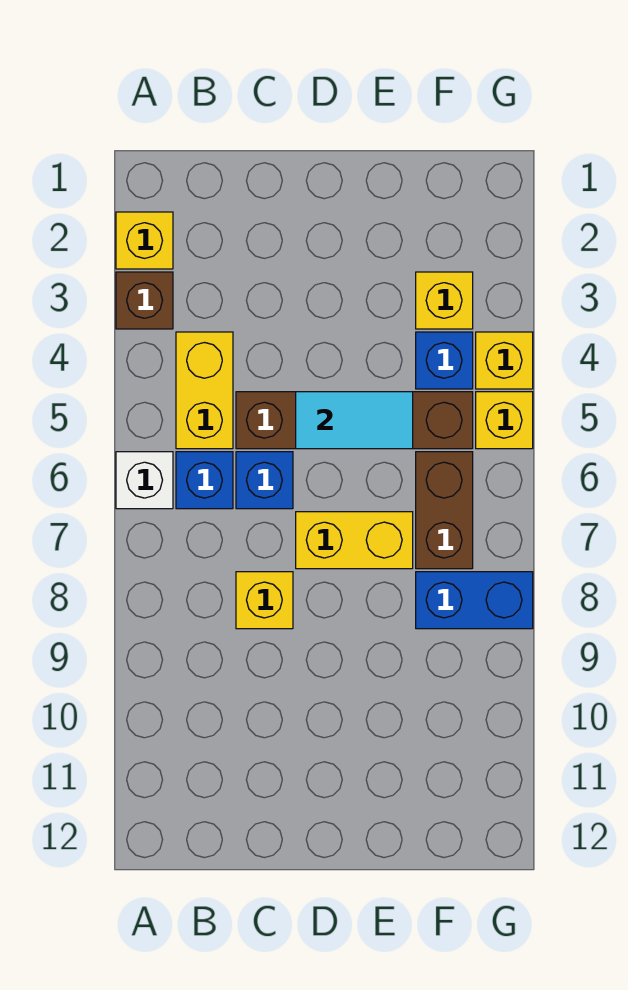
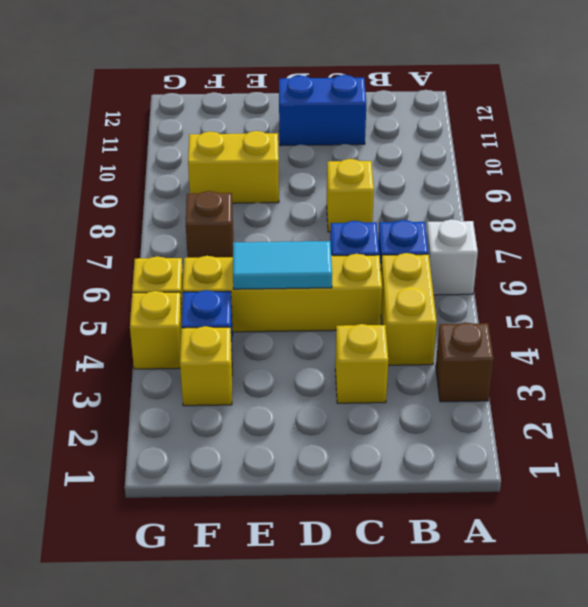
yellow 1x1 brick [116,212,173,269] -> yellow 1x1 brick moved to [335,324,388,403]
brown 1x4 brick [236,392,473,449] -> yellow 1x4 brick [183,254,382,332]
yellow 1x2 brick [296,512,413,569] -> yellow 1x2 brick moved to [188,131,279,203]
brown 1x2 brick [416,452,473,569] -> brown 1x1 brick [186,191,233,258]
blue 1x2 brick [416,572,533,629] -> blue 1x2 brick moved to [279,75,366,146]

